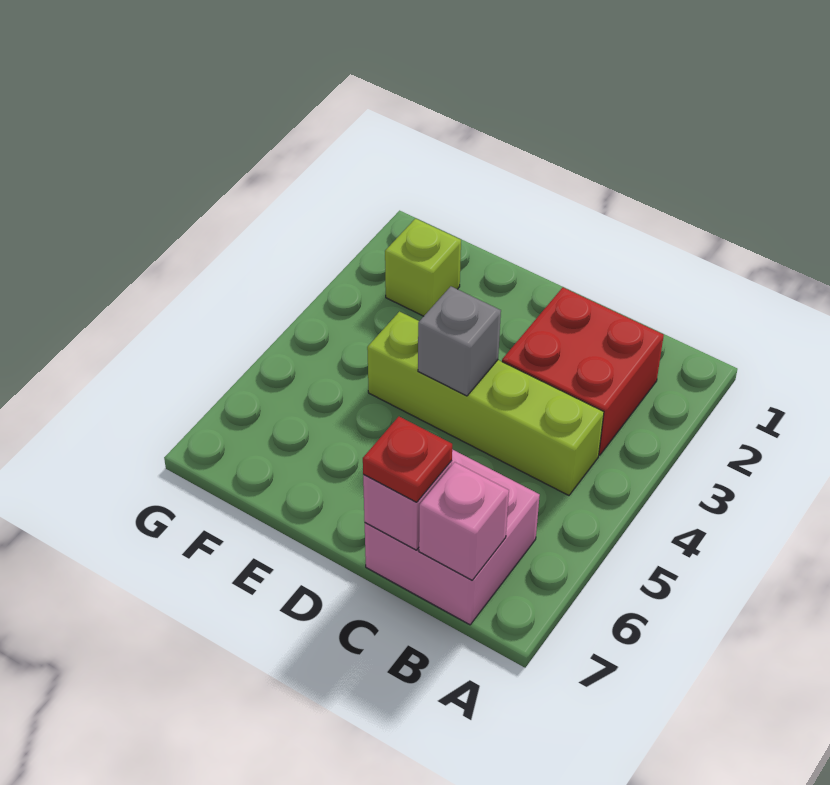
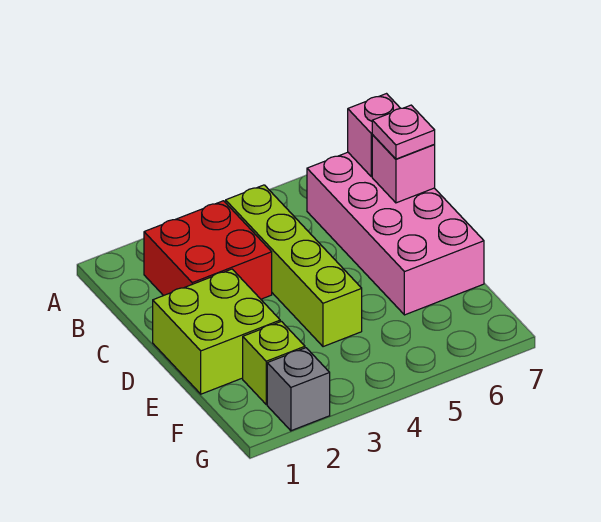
pink 2x2 brick [365,449,540,625] -> pink 2x4 brick [307,152,484,315]
red 1x1 plate [363,417,452,502] -> pink 1x1 plate [372,105,435,159]
none -> lime 2x2 brick [153,269,280,394]
grey 1x1 brick [418,286,501,396] -> grey 1x1 brick moved to [267,348,330,431]

